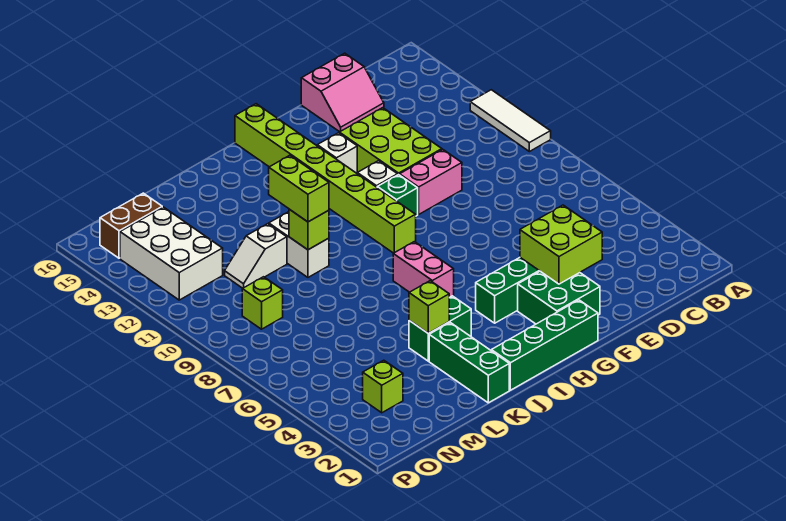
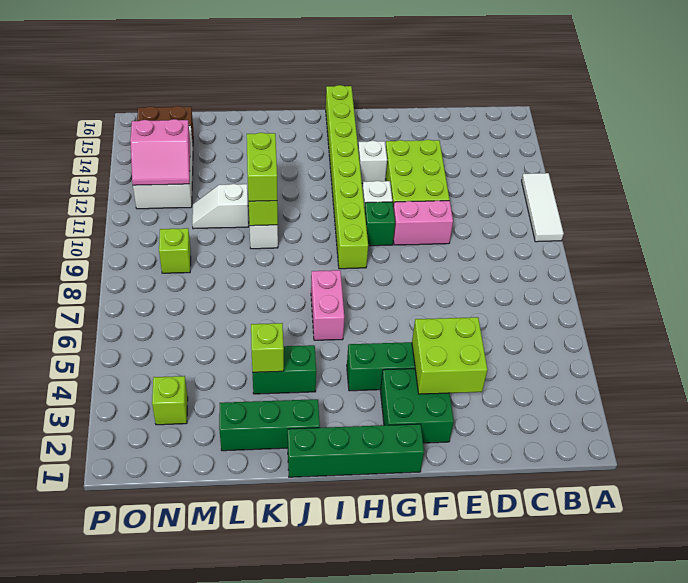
pink 2x2 slope [301,53,384,132] -> pink 2x2 slope moved to [130,119,190,185]
green 1x3 brick [429,323,509,403] -> green 1x3 brick turned to [219,399,320,451]

